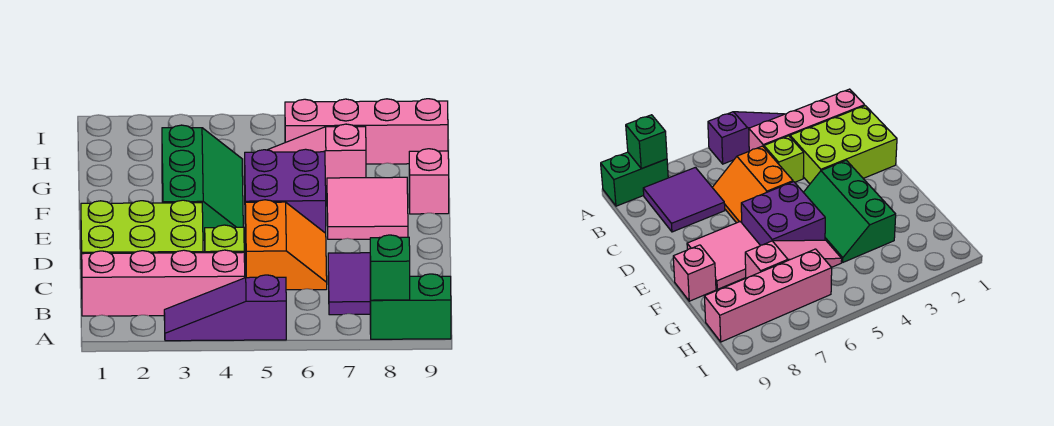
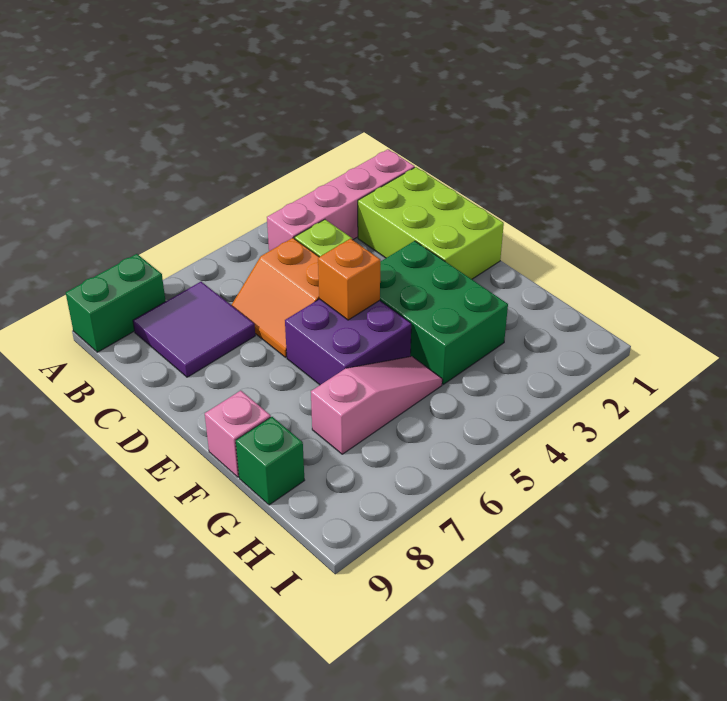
purple 1x3 slope [164,275,286,341] -> none
green 1x1 brick [370,235,410,300] -> green 1x1 brick moved to [236,417,305,505]
lime 2x3 brick [81,200,203,279] -> lime 2x3 brick turned to [358,167,504,279]
green 2x3 slope [162,125,243,240] -> green 2x3 brick [380,241,508,384]
none -> orange 1x1 brick [318,239,380,320]
pink 2x2 tile [327,177,408,239] -> none
pink 1x4 brick [285,99,448,164] -> none

